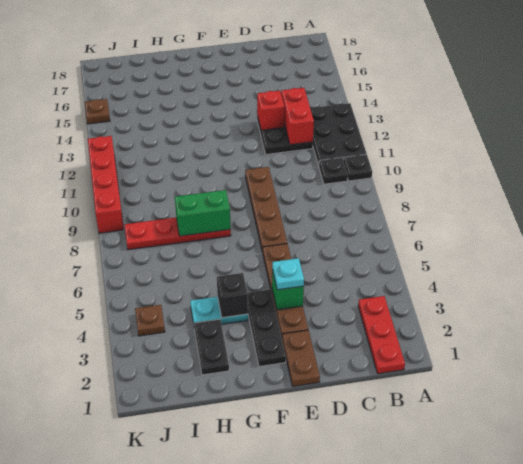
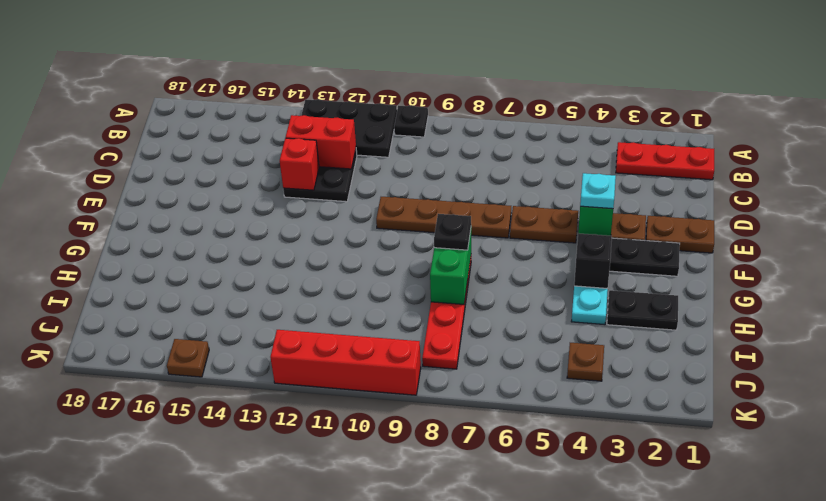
black 1x1 plate [319,158,348,184] -> black 1x1 plate moved to [434,214,471,250]

